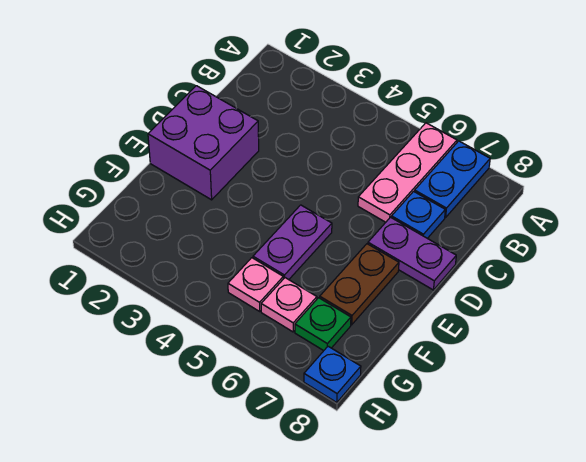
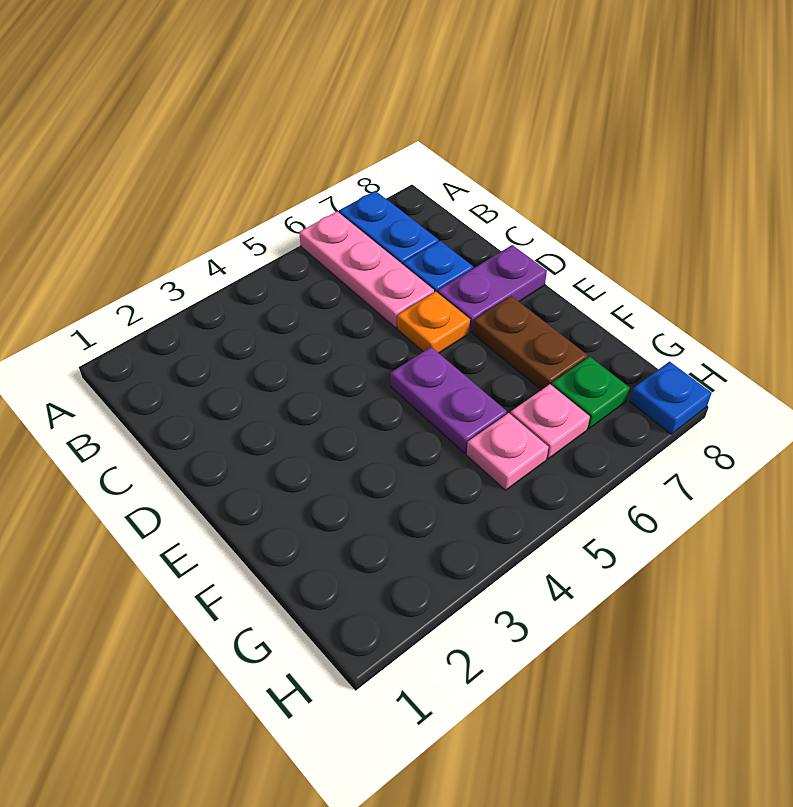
purple 2x2 brick [148,86,259,200] -> none
none -> orange 1x1 plate [397,292,470,353]

